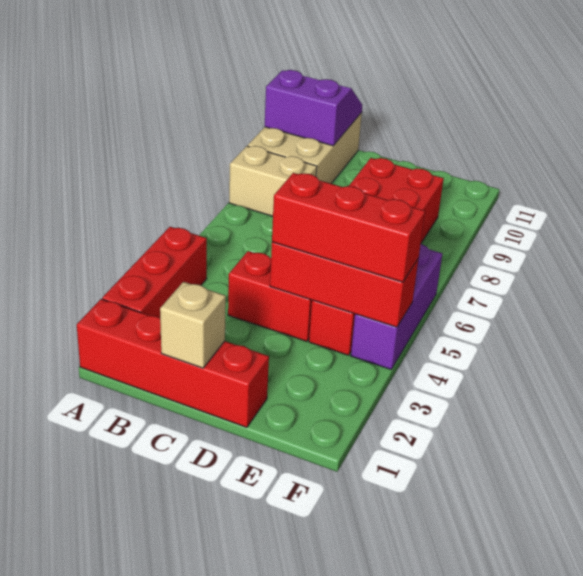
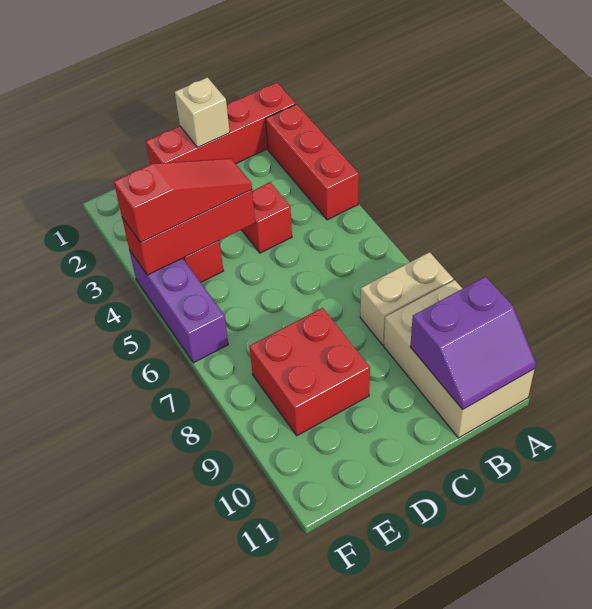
red 1x2 brick [228,251,312,341] -> red 1x1 brick [242,182,292,253]
red 1x3 brick [272,173,425,282] -> red 1x3 slope [114,158,252,243]

